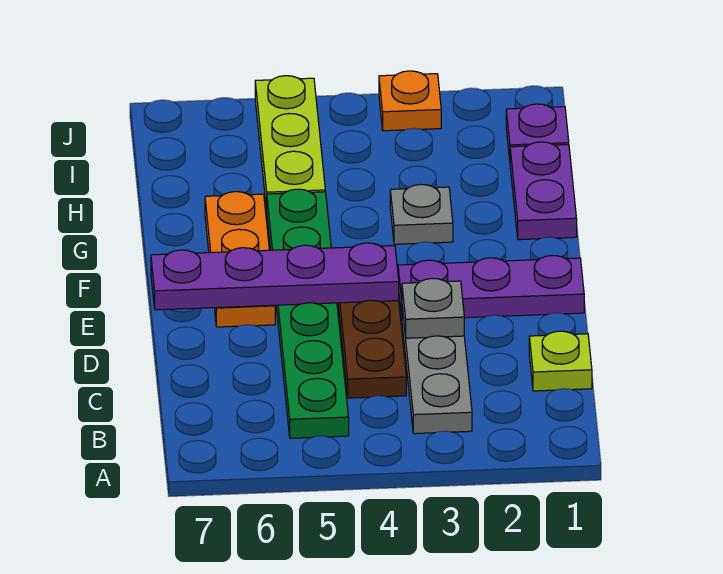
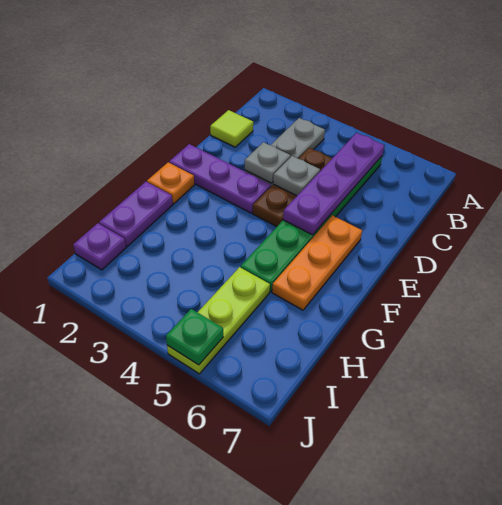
lime 1x1 plate [529,331,592,391] -> lime 1x1 tile [210,110,253,147]
purple 1x4 plate [151,243,399,310] -> purple 1x4 plate turned to [283,133,384,235]
grey 1x1 plate [390,184,453,244] -> grey 1x1 plate moved to [273,156,320,196]
orange 1x1 plate [379,71,441,131] -> orange 1x1 plate moved to [147,162,194,204]
none -> green 1x1 plate [166,309,223,365]

